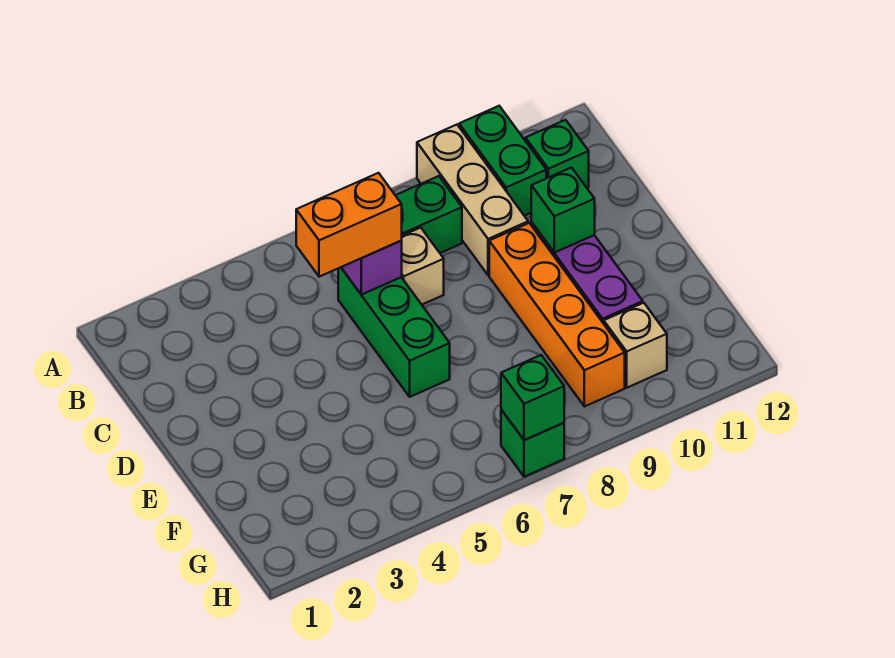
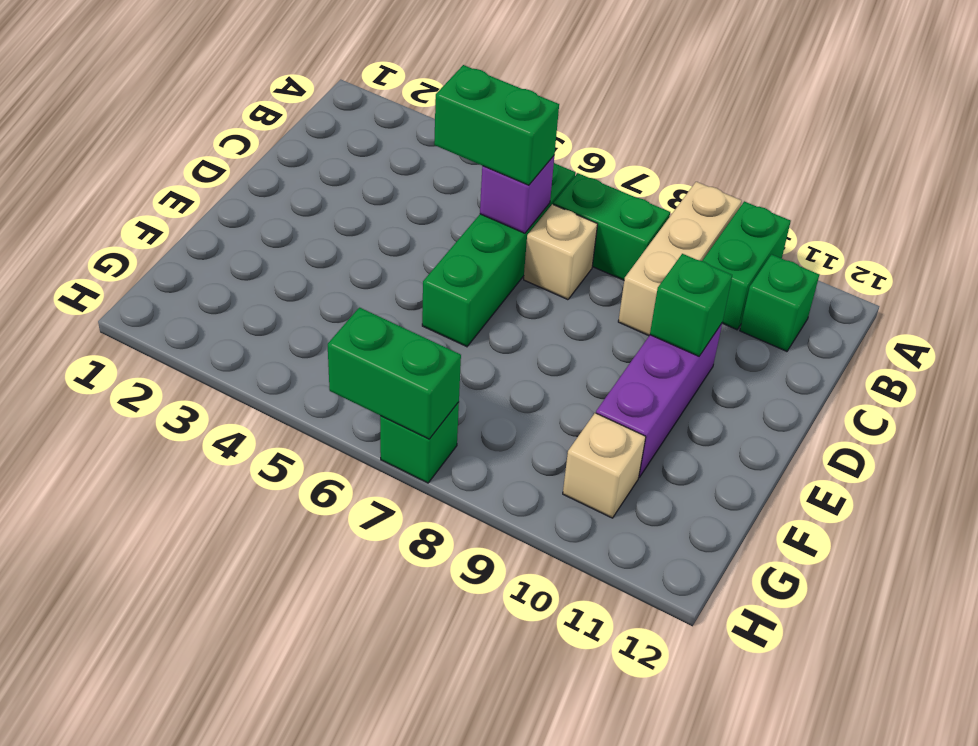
orange 1x2 brick [296,173,402,277] -> green 1x2 brick [434,65,559,185]
green 1x3 brick [338,267,450,397] -> green 1x4 brick [422,163,575,347]
orange 1x4 brick [489,223,625,407] -> none
green 1x1 brick [501,355,564,440] -> green 1x2 brick [328,308,461,439]

